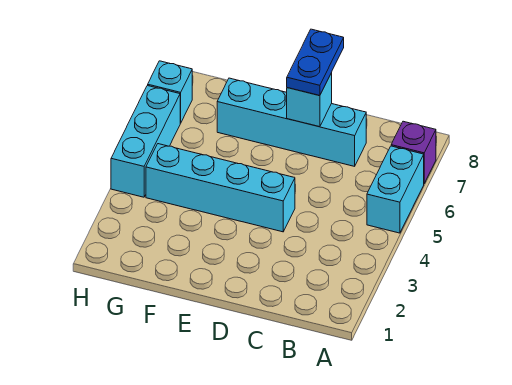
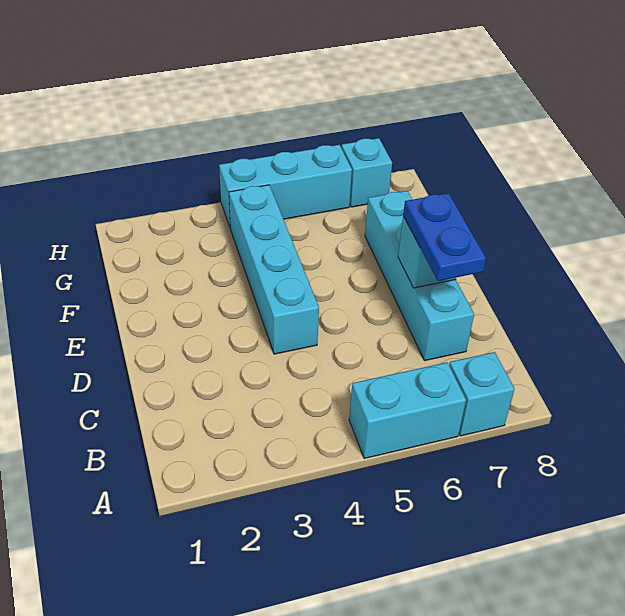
purple 1x1 brick [391,121,436,183] -> cyan 1x1 brick [449,352,515,436]
blue 1x2 plate [287,29,344,96] -> blue 1x2 plate turned to [403,193,486,281]

